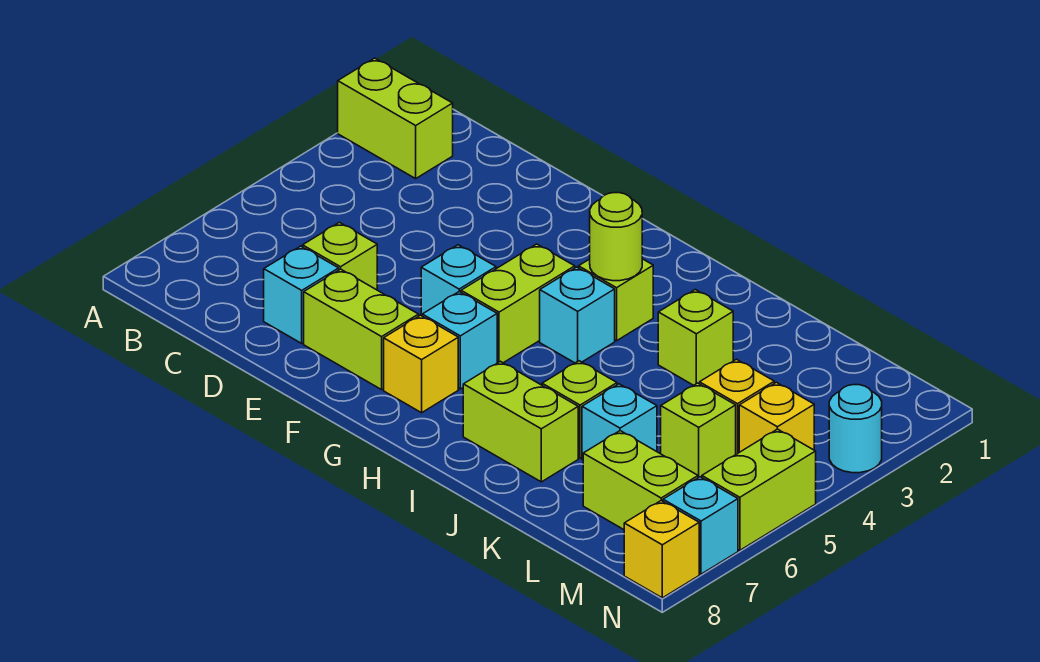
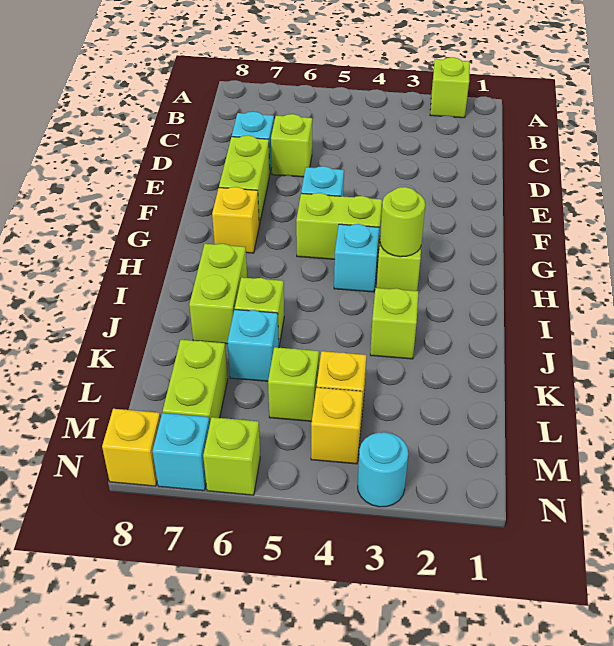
lime 1x2 brick [338,58,453,179] -> lime 1x1 brick [430,57,470,118]
cyan 1x1 brick [422,292,497,389] -> none
lime 1x2 brick [702,429,816,550] -> lime 1x1 brick [203,417,260,495]

